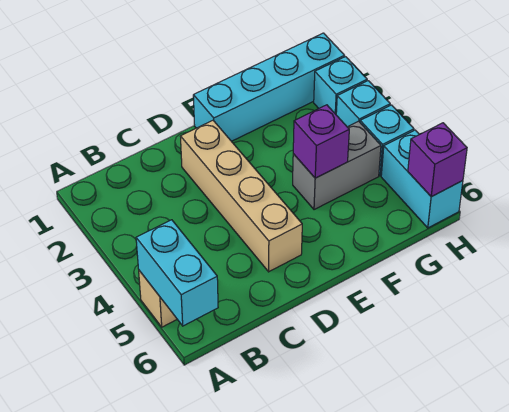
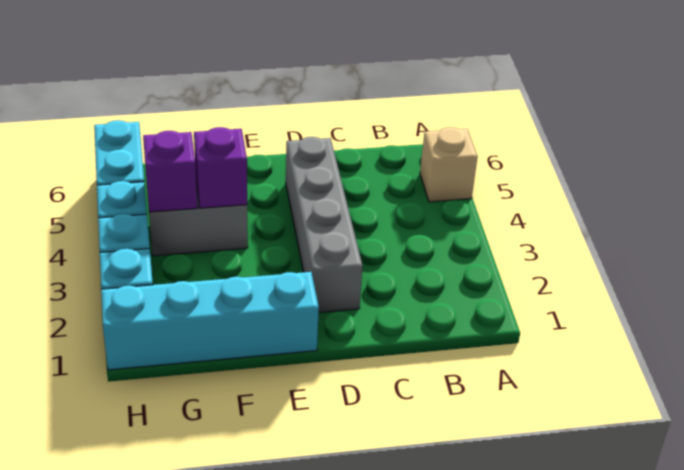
cyan 1x2 brick [136,220,218,326] -> none
tan 1x4 brick [180,120,302,272] -> grey 1x4 brick [286,137,363,312]
purple 1x1 brick [408,123,467,197] -> purple 1x1 brick moved to [143,131,197,212]

